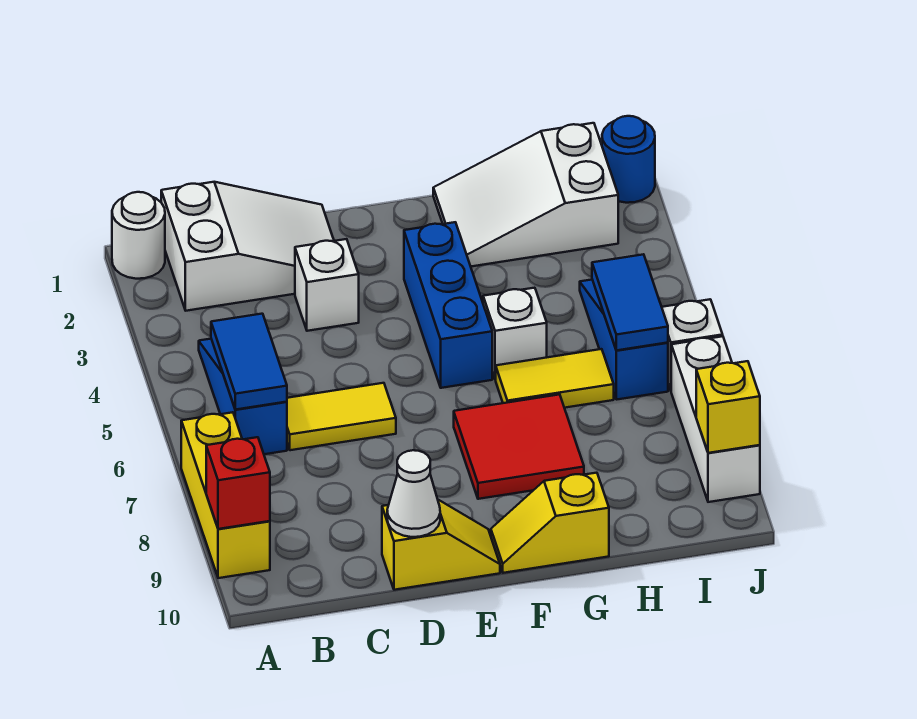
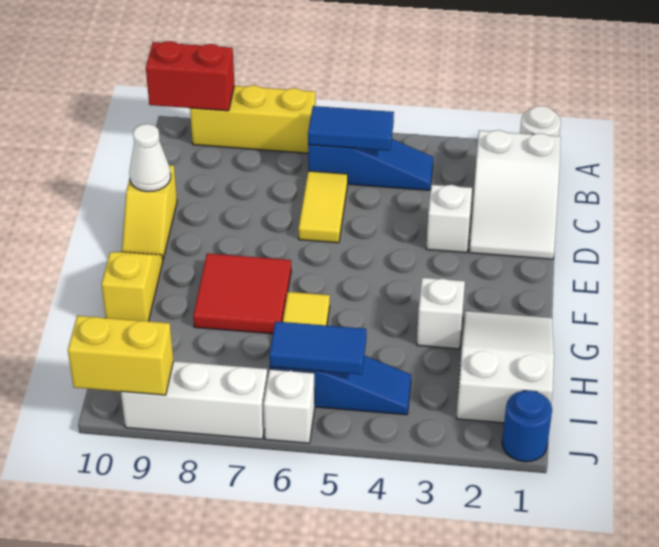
red 1x1 brick [206,437,270,529] -> red 1x2 brick [146,41,234,111]
blue 1x3 brick [404,222,492,388] -> none
white 1x1 brick [483,288,547,380] -> white 1x1 brick moved to [417,278,465,349]
yellow 1x1 brick [696,361,760,453] -> yellow 1x2 brick [68,316,173,395]

